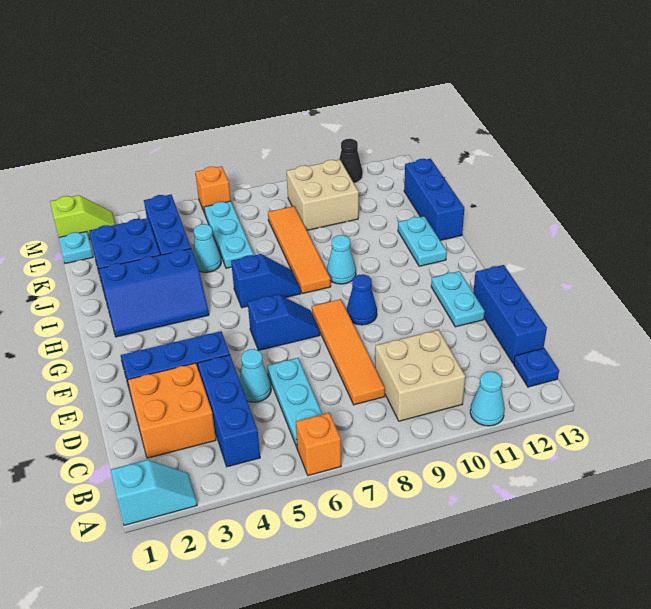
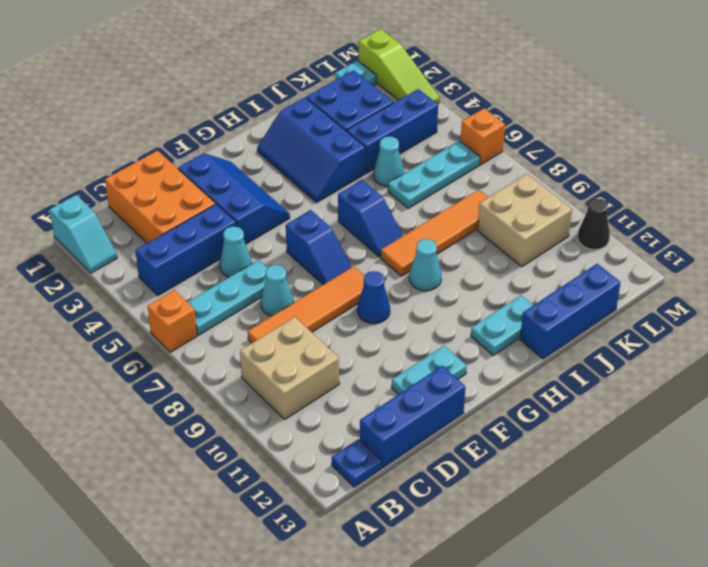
cyan 1x1 cone [470,372,505,426] -> cyan 1x1 cone moved to [261,265,294,316]
orange 2x2 brick [128,363,216,458] -> orange 2x3 brick [105,151,216,243]
lime 1x2 slope [50,195,116,239] -> lime 1x3 slope [359,29,440,104]

